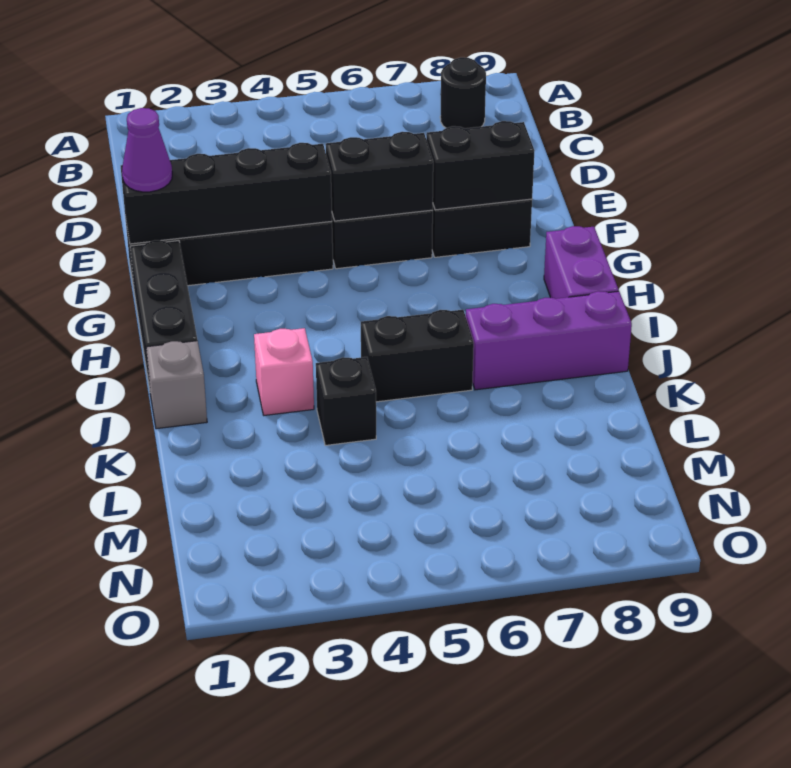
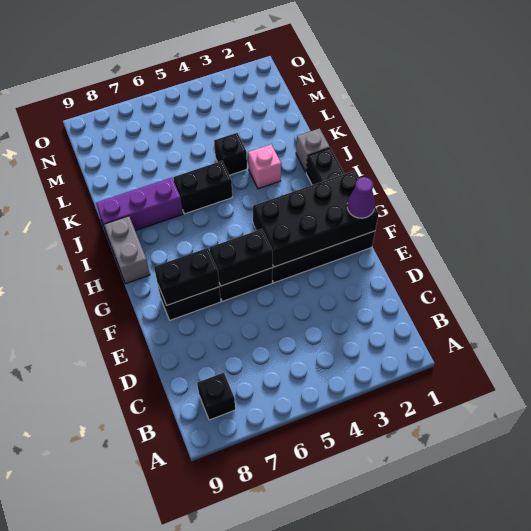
black 1x1 round brick [440,57,486,128] -> black 1x1 brick [197,373,235,420]
black 1x4 brick [121,143,332,244] -> black 2x4 brick [253,171,379,267]
purple 1x2 brick [544,226,619,299] -> grey 1x2 brick [104,216,150,284]

